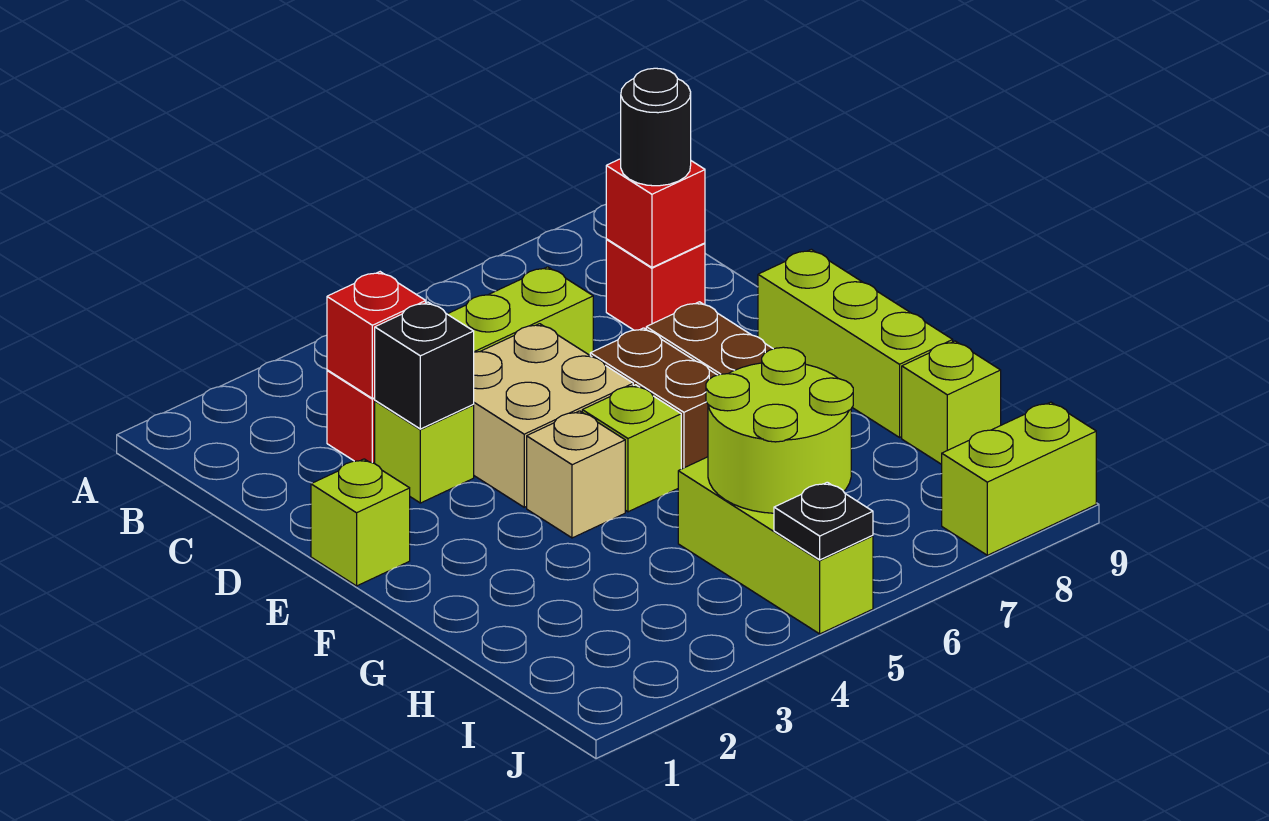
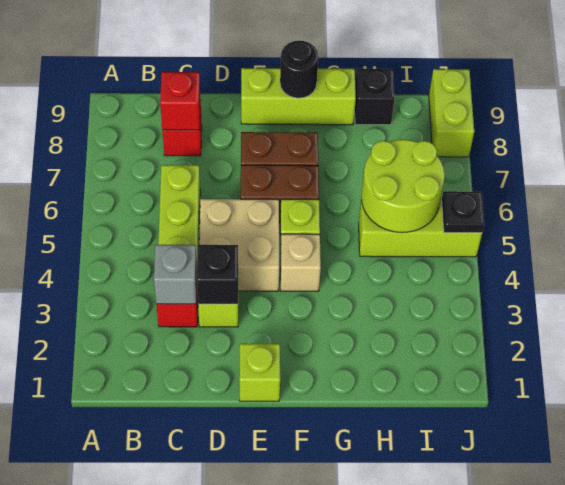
red 1x1 brick [327,272,426,399] -> grey 1x1 brick [154,245,197,304]
black 1x1 round brick [621,68,691,186] -> black 1x1 round brick moved to [280,41,318,98]
lime 1x1 brick [902,341,1001,464] -> black 1x1 brick [355,69,395,125]

